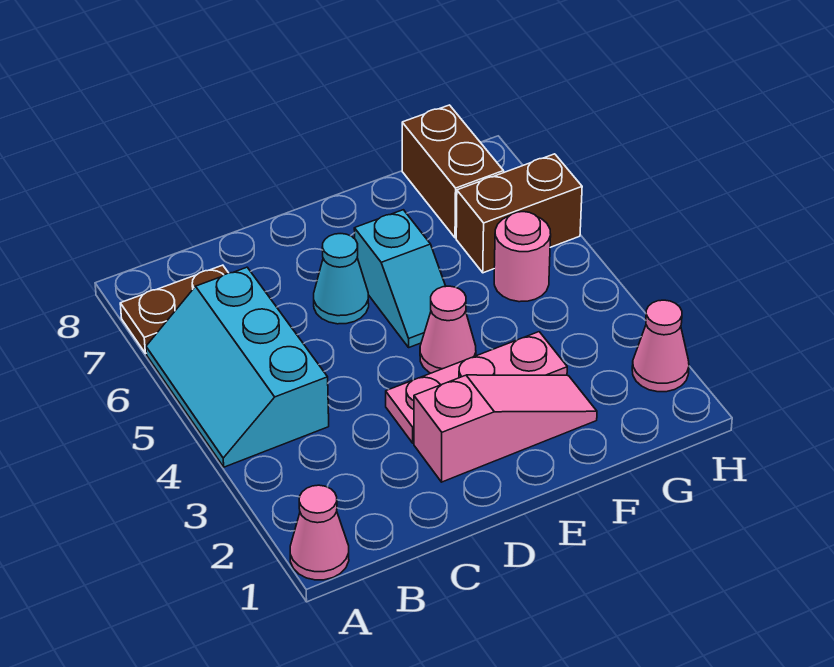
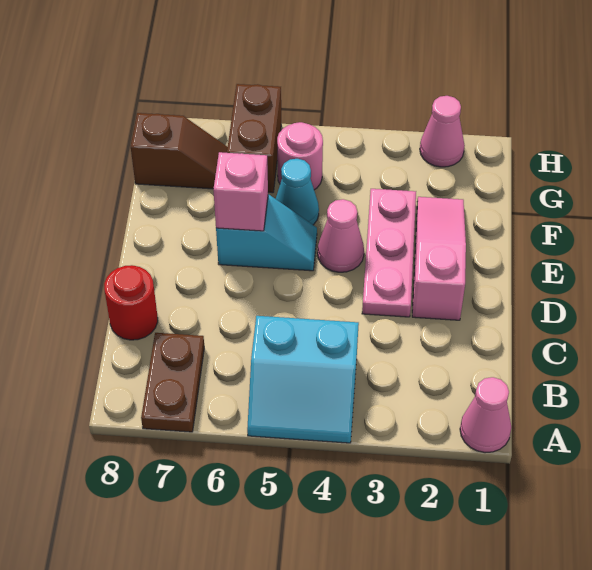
cyan 2x3 slope [146,267,329,467] -> cyan 2x2 slope [247,316,359,443]
none -> red 1x1 round brick [104,265,158,340]
cyan 1x1 cone [314,234,369,324] -> cyan 1x1 cone moved to [276,159,319,225]
none -> pink 1x1 brick [213,152,268,231]
brown 1x2 brick [402,105,504,238] -> brown 1x2 slope [131,113,228,189]

